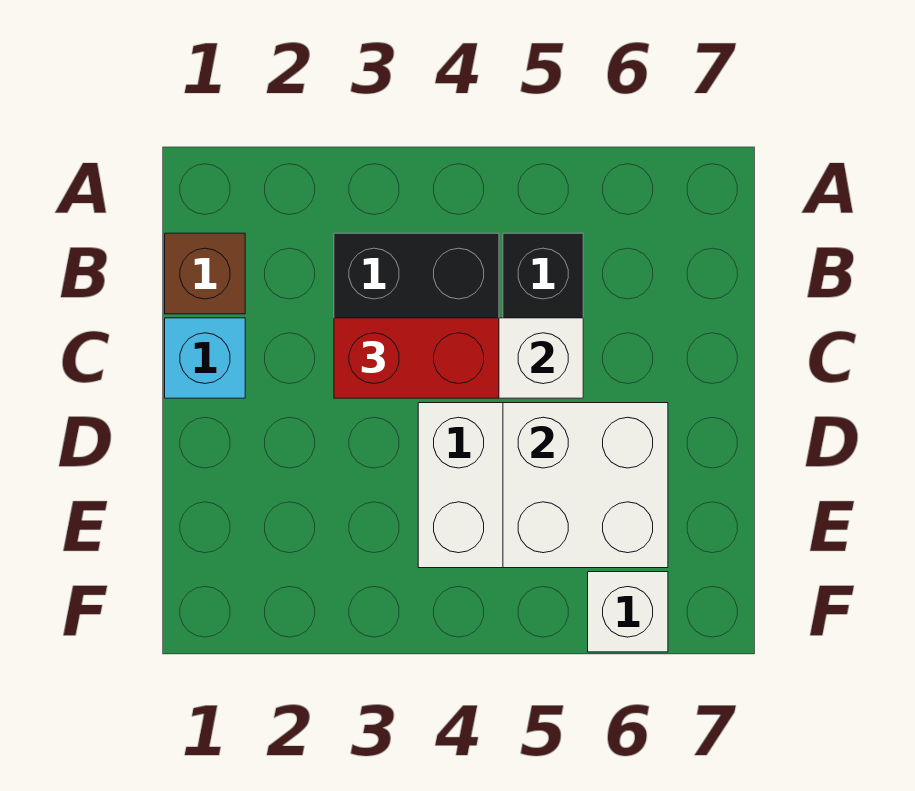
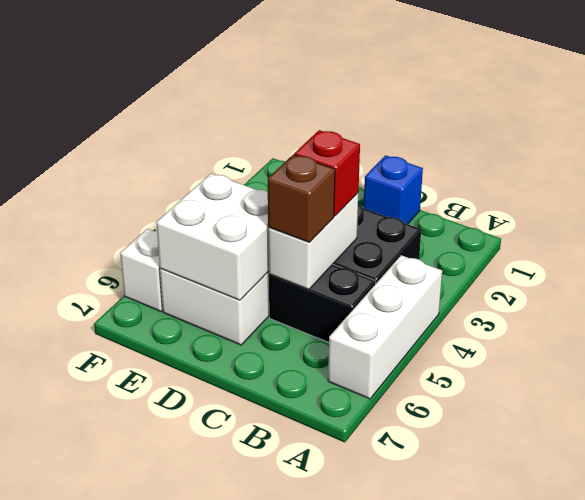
none -> white 1x3 brick [328,255,442,399]
brown 1x1 brick [165,233,245,314] -> brown 1x1 brick moved to [268,154,335,243]
cyan 1x1 brick [165,318,245,398] -> blue 1x1 brick [364,155,423,224]
red 1x2 brick [334,318,499,398] -> red 1x1 brick [294,130,360,216]

